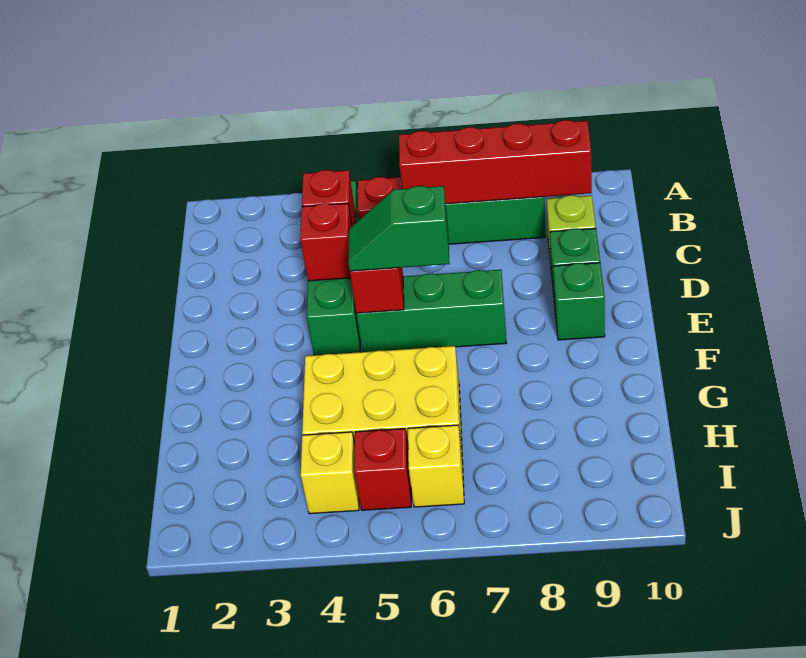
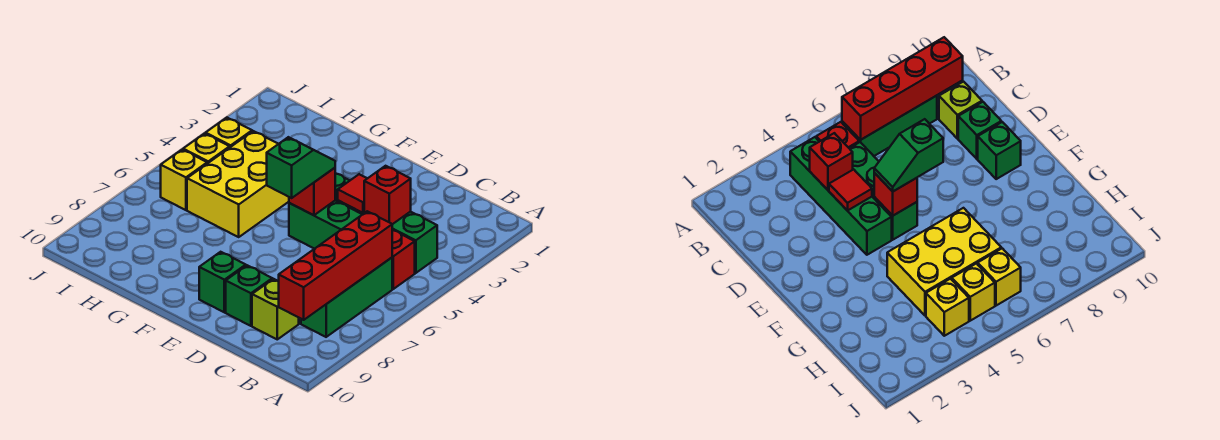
red 1x1 brick [300,203,352,281] -> red 1x1 tile [338,174,367,213]
green 1x3 brick [356,270,506,352] -> green 1x3 brick turned to [289,201,362,249]
red 1x1 brick [354,429,411,510] -> yellow 1x1 brick [183,134,230,164]

